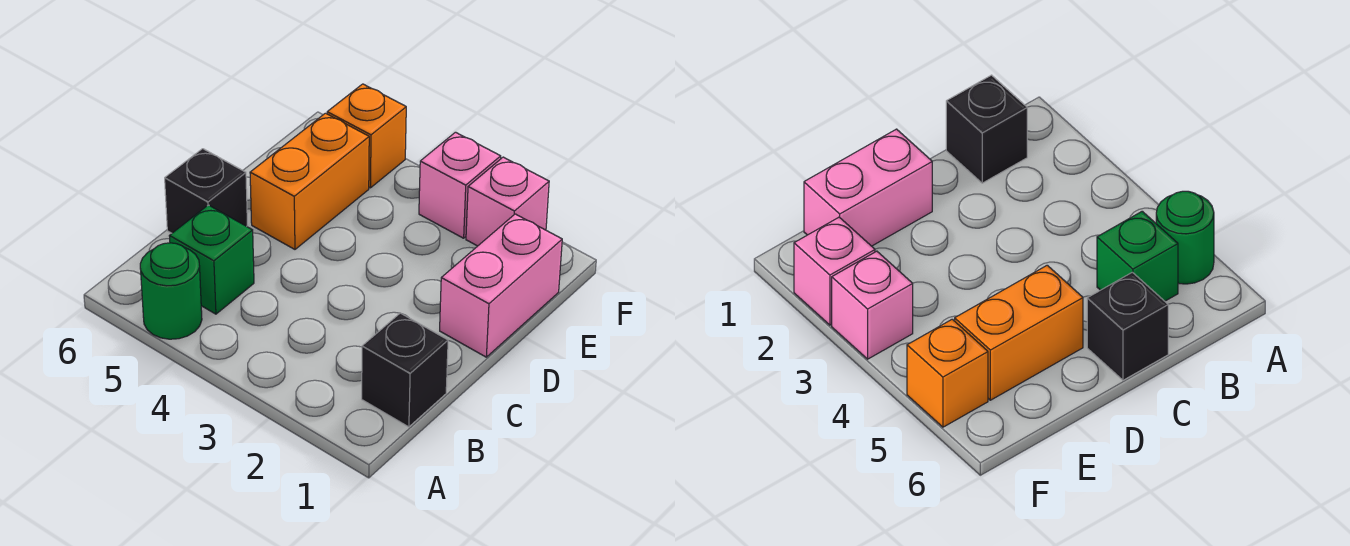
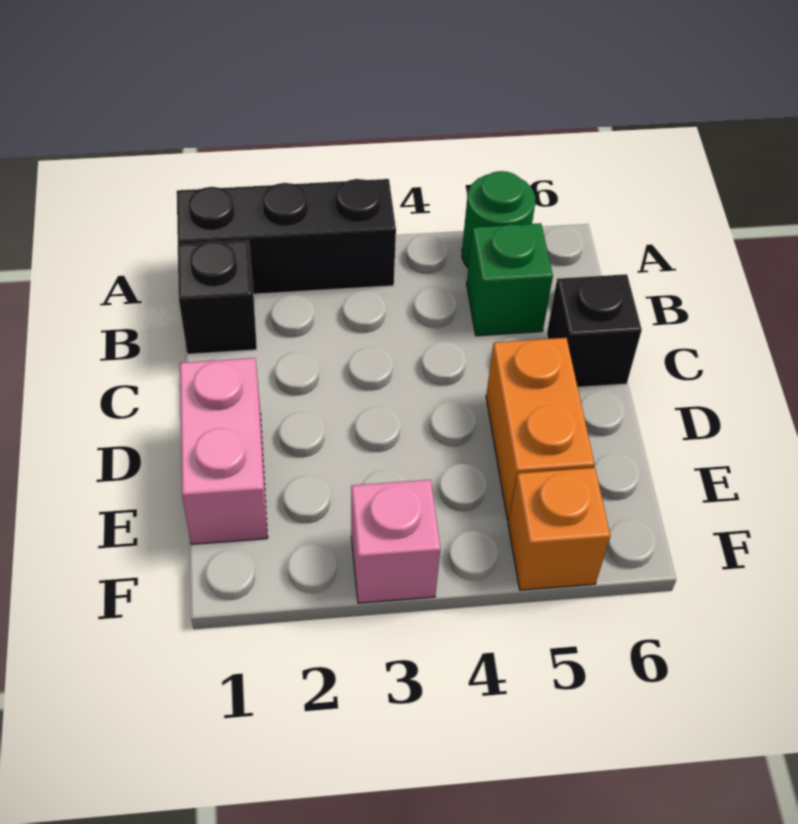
none -> black 1x3 brick [177,179,396,294]
pink 1x1 brick [466,157,549,246] -> none

